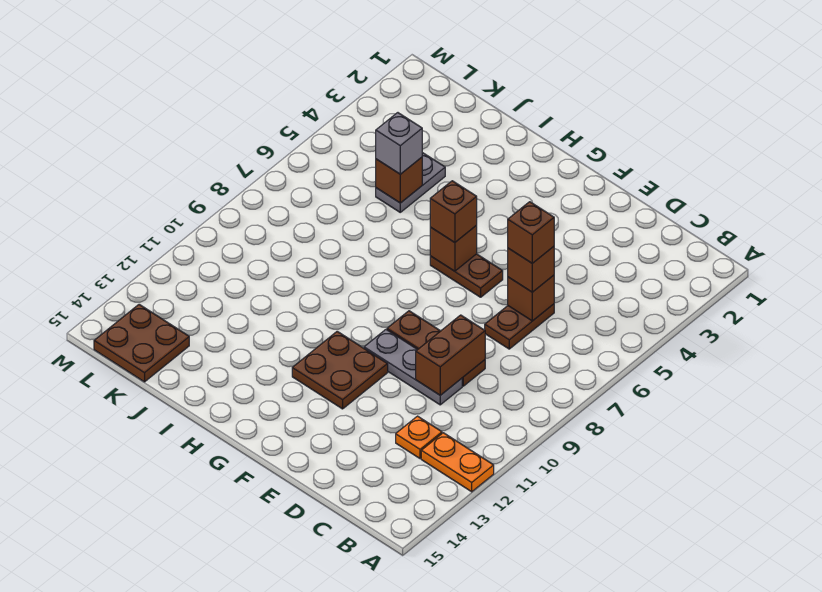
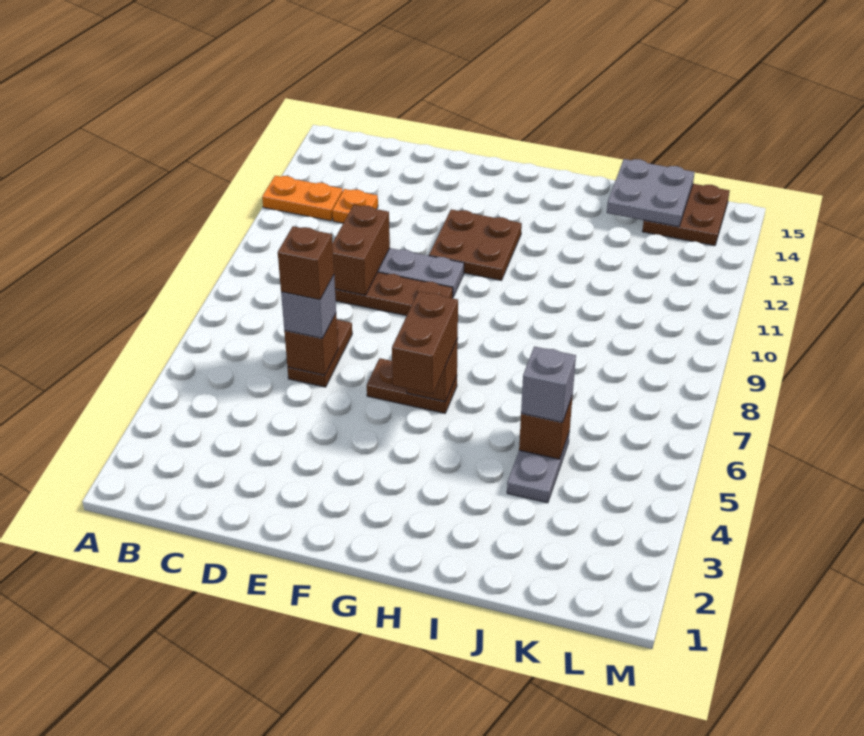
brown 1x1 brick [508,246,554,292] -> grey 1x1 brick [281,275,336,338]
brown 1x1 brick [430,181,477,243] -> brown 1x2 brick [392,291,458,394]
none -> grey 2x2 plate [607,159,695,227]

